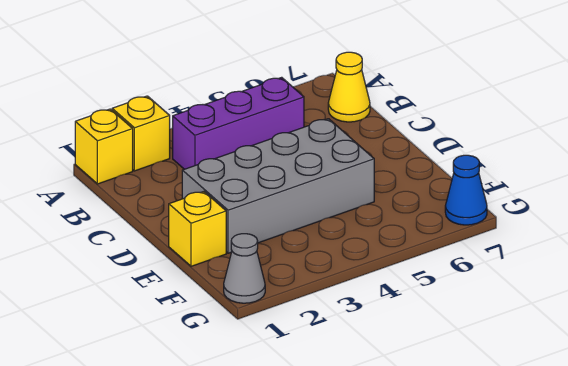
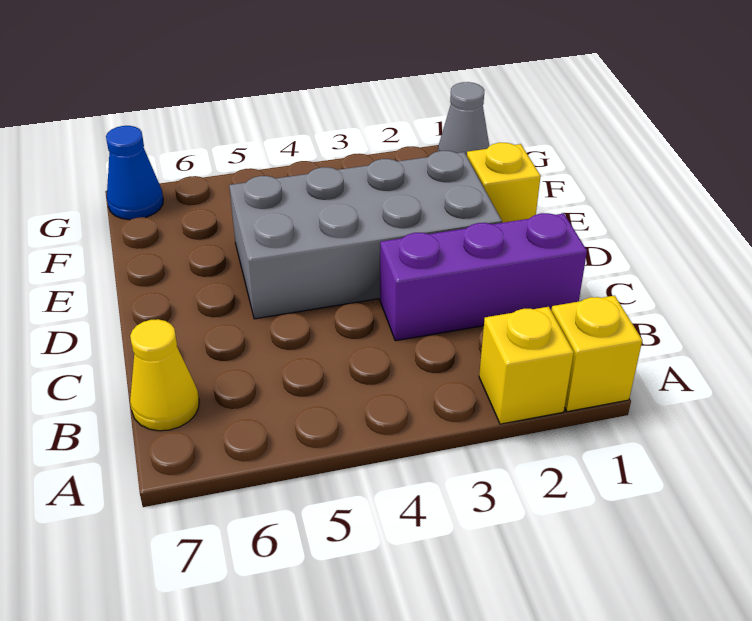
purple 1x3 brick [173,77,304,169] -> purple 1x3 brick moved to [380,213,587,341]

